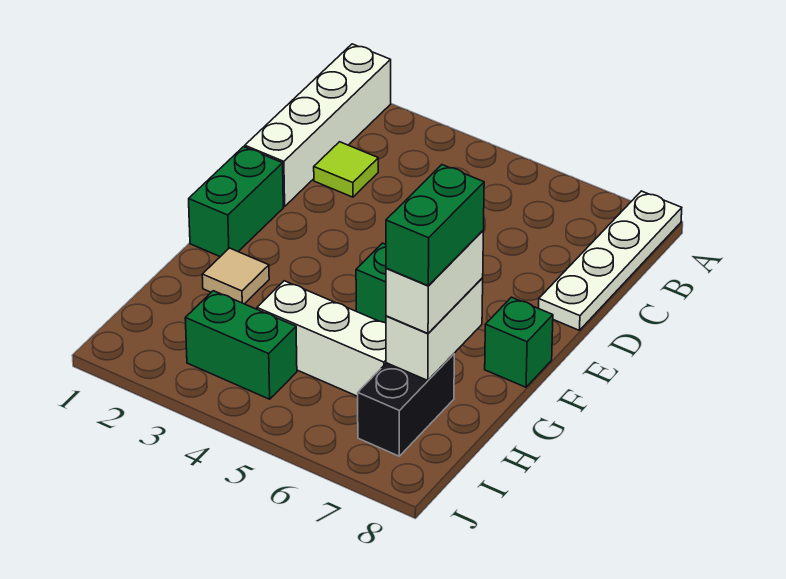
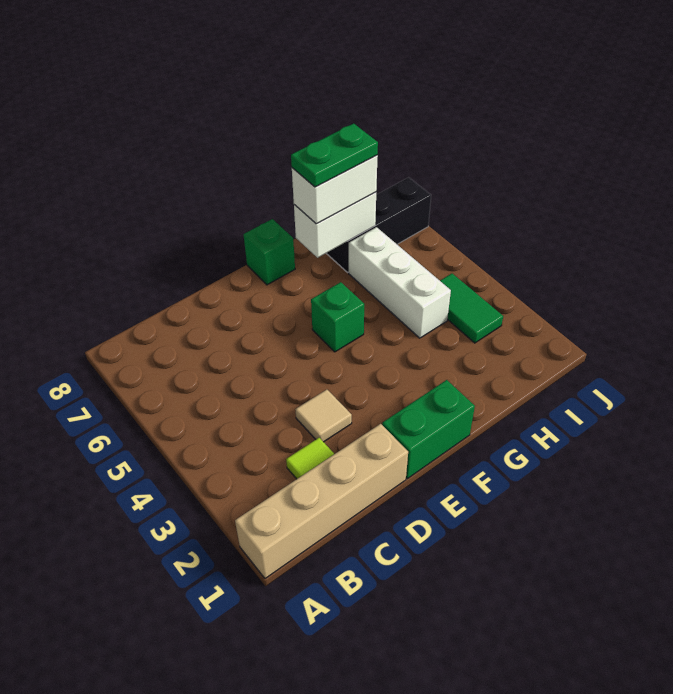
white 1x4 brick [245,44,391,207] -> tan 1x4 brick [235,424,408,578]
white 1x4 plate [539,191,682,330] -> none
tan 1x1 tile [202,248,269,304] -> tan 1x1 tile moved to [295,390,352,442]
green 1x2 brick [386,165,484,286] -> green 1x2 plate [291,124,378,187]
black 1x2 brick [358,354,454,456] -> black 1x3 brick [326,177,431,272]
green 1x2 brick [185,291,297,399] -> green 1x2 tile [440,274,503,343]

